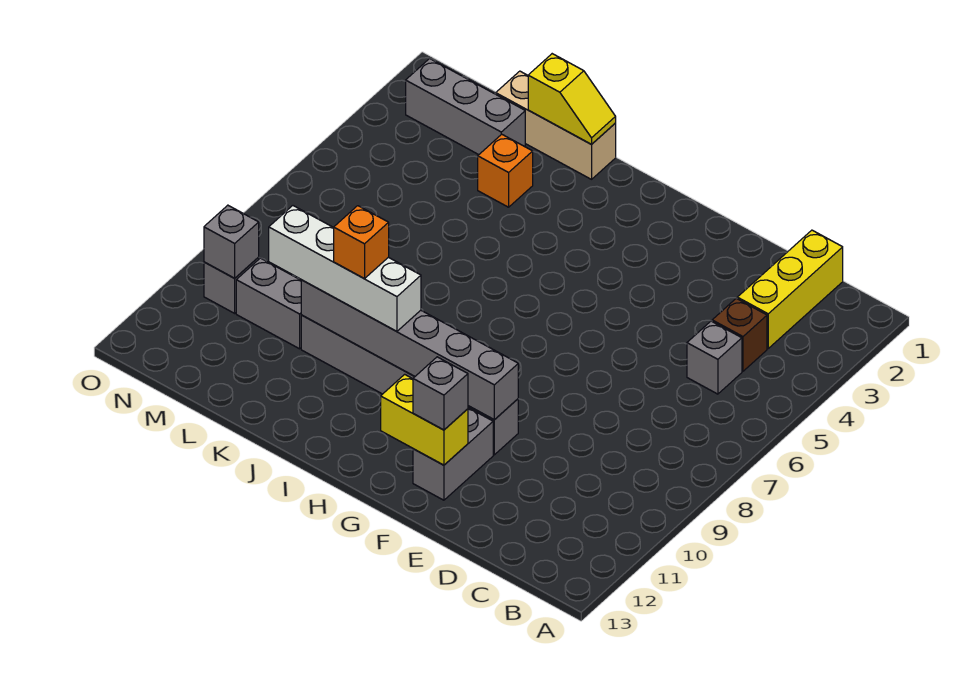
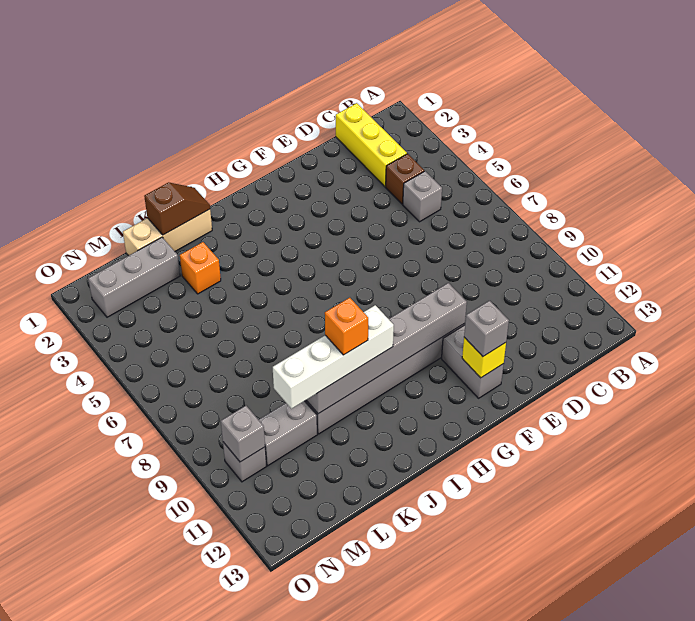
yellow 1x2 brick [381,374,468,465] -> yellow 1x1 brick [462,337,506,378]
yellow 1x2 slope [528,54,616,144] -> brown 1x2 slope [144,182,210,235]

